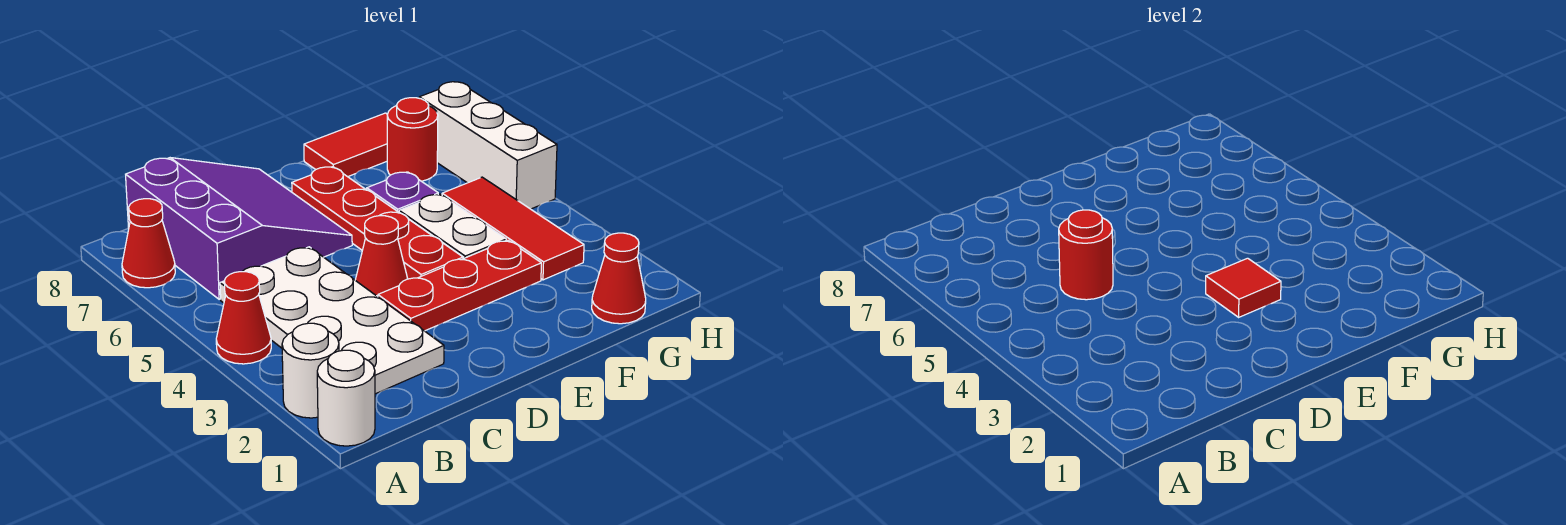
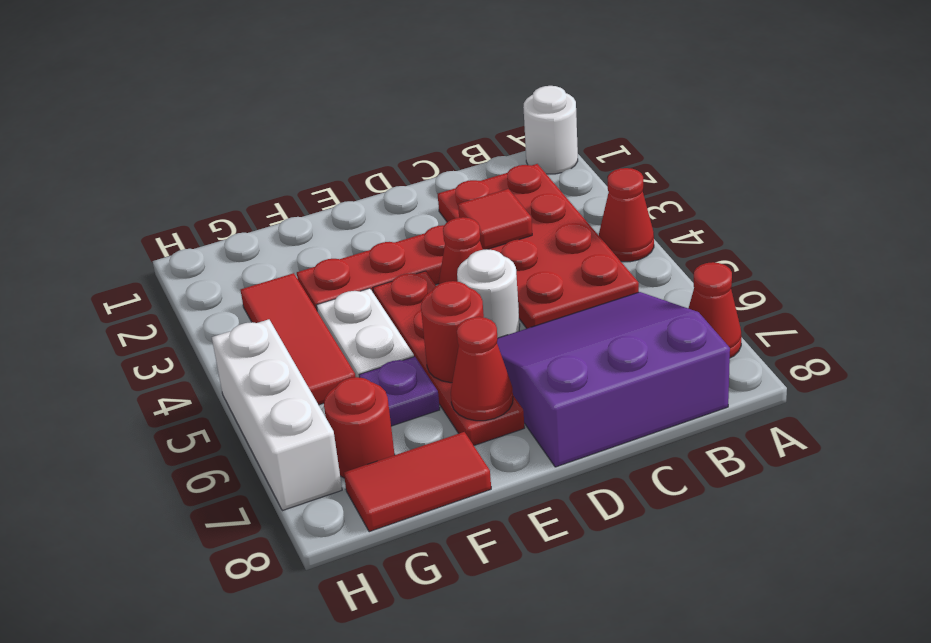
white 1x1 round brick [282,323,339,418] -> white 1x1 round brick moved to [457,249,520,338]
white 2x4 plate [220,247,444,394] -> red 2x4 plate [438,164,639,328]
purple 3x3 slope [126,158,352,299] -> purple 3x3 slope turned to [497,292,730,467]
red 1x1 round brick [1059,210,1113,300] -> red 1x1 round brick moved to [421,281,484,383]
red 1x1 tile [1206,258,1281,317] -> red 1x1 tile moved to [458,189,532,250]
red 1x1 cone [592,233,646,324] -> red 1x1 cone moved to [451,317,513,421]

